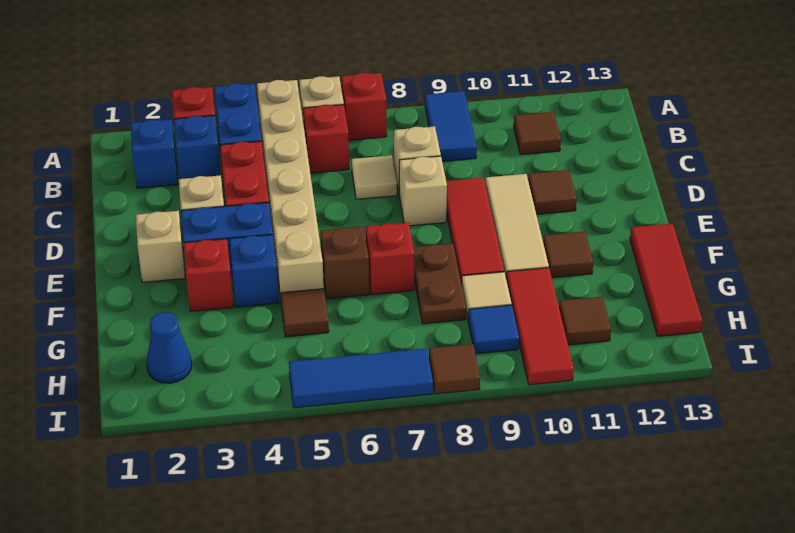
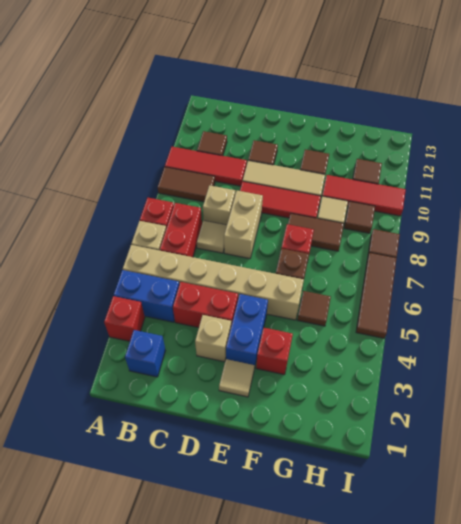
blue 1x2 tile [425,91,477,161] -> brown 1x2 tile [158,167,215,202]
blue 1x1 brick [174,116,220,179] -> none
red 1x1 brick [303,105,349,173] -> red 1x2 brick [160,203,202,257]
tan 1x1 brick [399,156,447,226] -> tan 1x2 brick [224,191,263,259]
tan 1x1 brick [136,211,185,282] -> tan 1x1 tile [219,359,255,397]
blue 1x1 brick [229,235,279,307] -> none
brown 1x2 plate [413,244,466,324] -> brown 1x2 tile [288,214,344,251]
red 1x3 tile [630,223,702,336] -> red 1x3 tile moved to [165,147,247,186]
blue 1x1 cone [146,312,192,383] -> none
blue 1x1 tile [468,305,519,354] -> brown 1x1 tile [344,201,375,233]
blue 1x3 tile [289,348,433,408] -> brown 1x3 tile [356,253,397,338]

